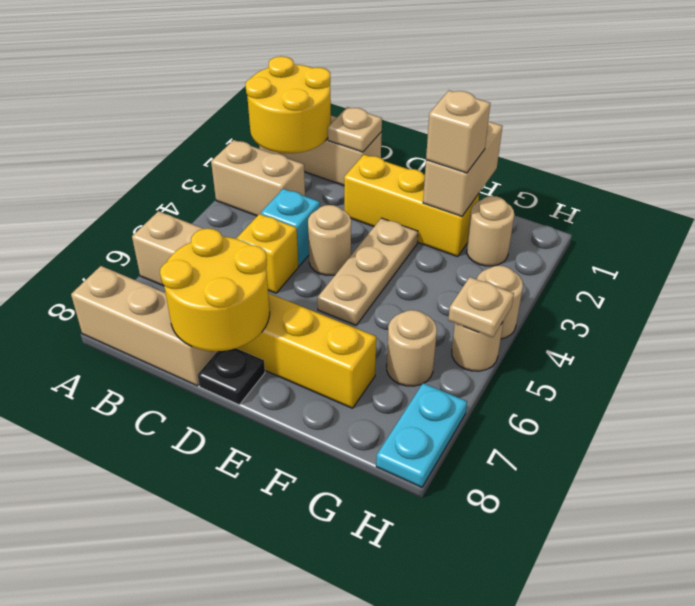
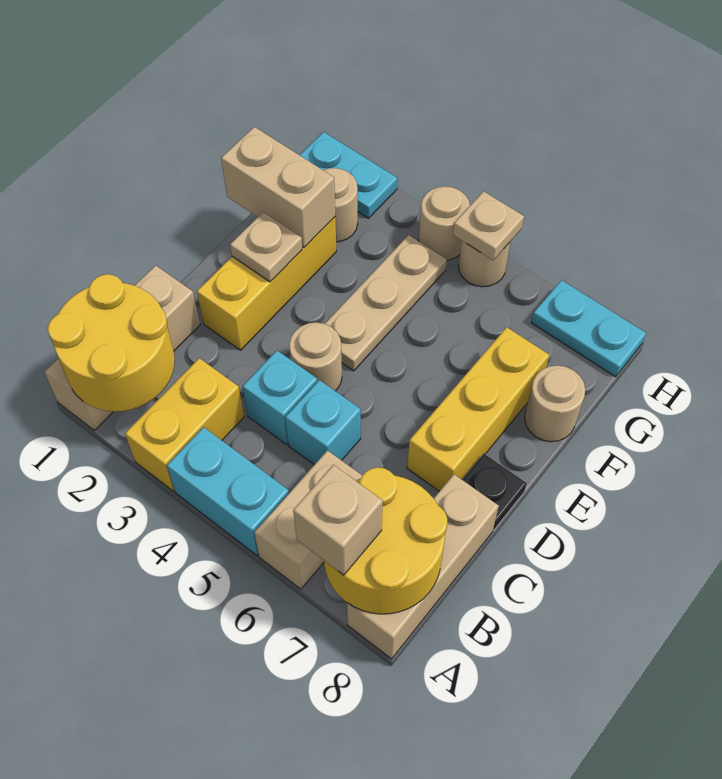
tan 1x2 brick [211,140,305,216] -> yellow 1x2 brick [125,358,244,491]
none -> cyan 1x2 brick [167,427,289,556]
tan 1x1 plate [328,107,382,152] -> tan 1x1 plate moved to [230,212,302,282]
yellow 1x1 brick [236,214,299,293] -> cyan 1x1 brick [285,380,361,465]
yellow 2x2 round brick [160,228,270,351] -> yellow 2x2 round brick moved to [324,467,447,614]
tan 1x3 plate [317,218,418,325] -> tan 1x3 plate turned to [325,235,447,371]
tan 1x1 brick [426,91,490,173] -> tan 1x1 brick moved to [293,465,383,575]
tan 1x1 round brick [387,310,437,386] -> tan 1x1 round brick moved to [525,365,585,442]
none -> cyan 1x2 plate [300,132,397,218]

